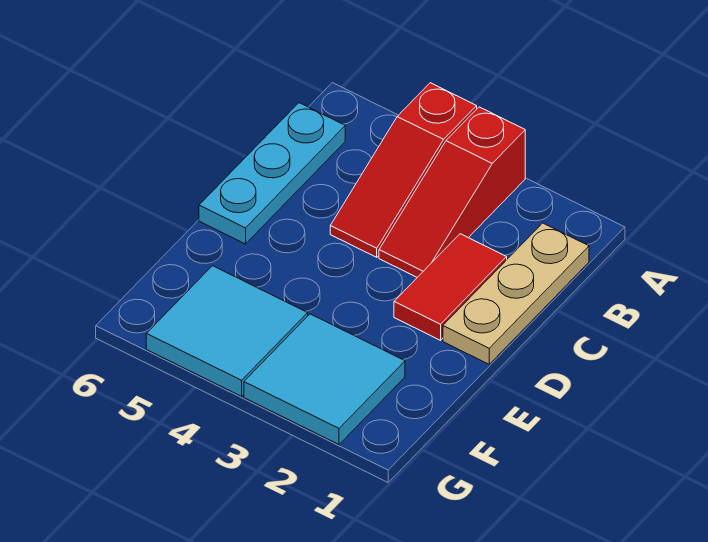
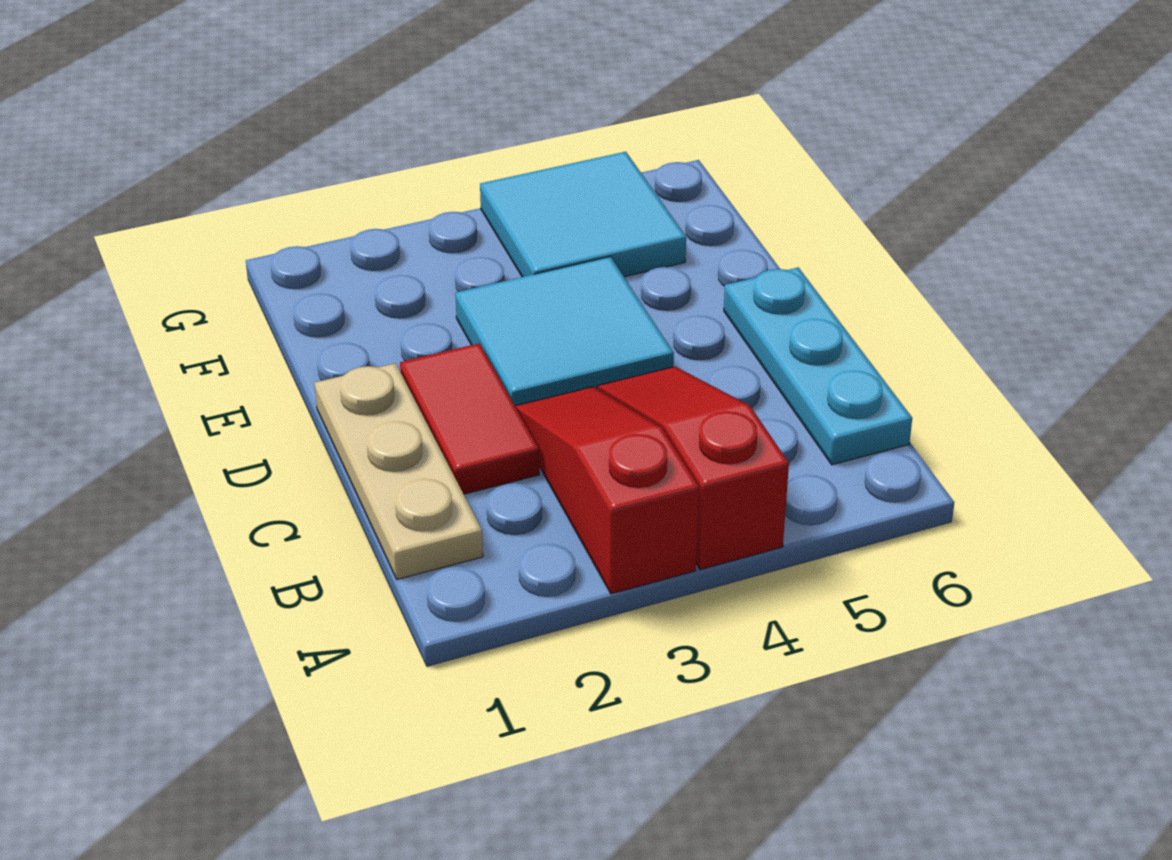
cyan 2x2 tile [244,314,405,444] -> cyan 2x2 tile moved to [455,257,674,406]

